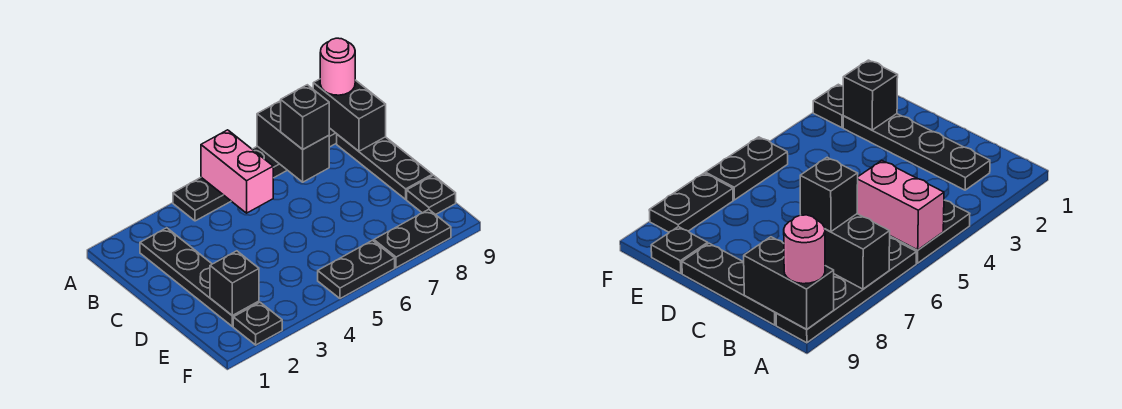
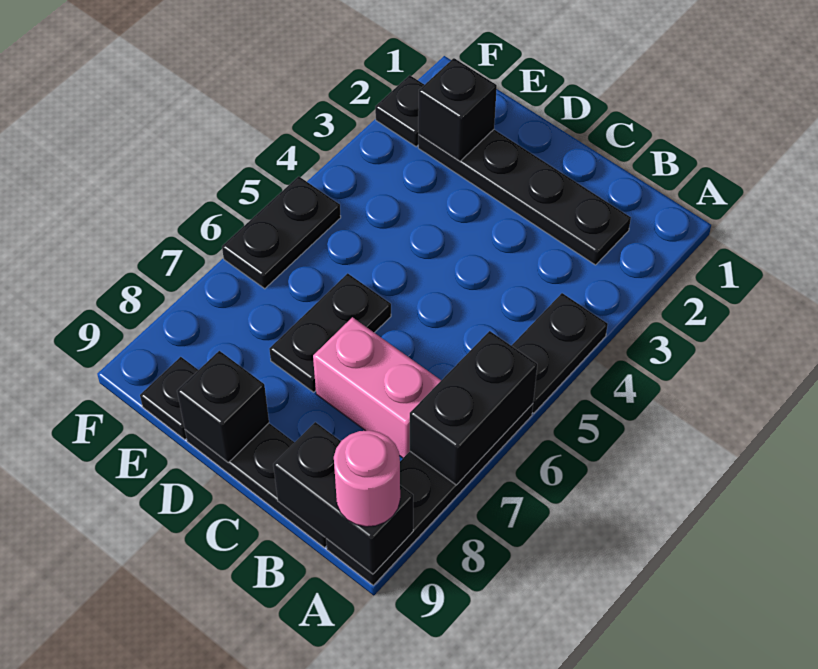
pink 1x2 brick [201,130,273,213] -> pink 1x2 brick moved to [313,317,441,458]
black 1x2 brick [257,101,329,182] -> black 1x2 brick turned to [410,331,537,485]
black 1x1 brick [281,85,329,149] -> black 1x1 brick moved to [177,351,269,462]
black 1x2 plate [374,209,451,268] -> black 1x2 plate moved to [269,273,391,392]

